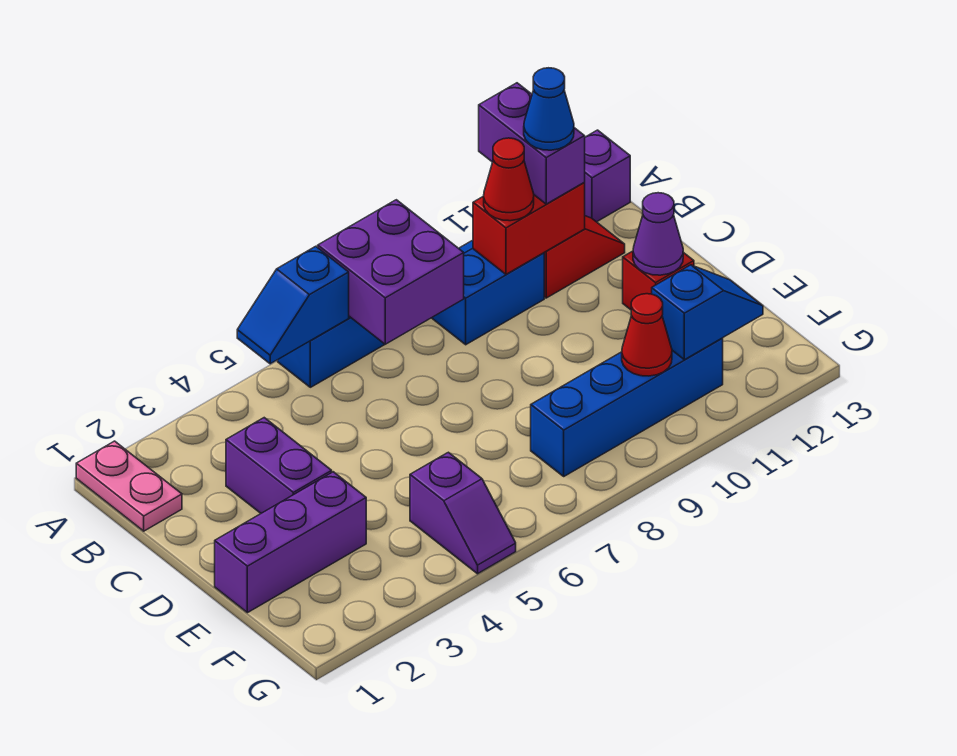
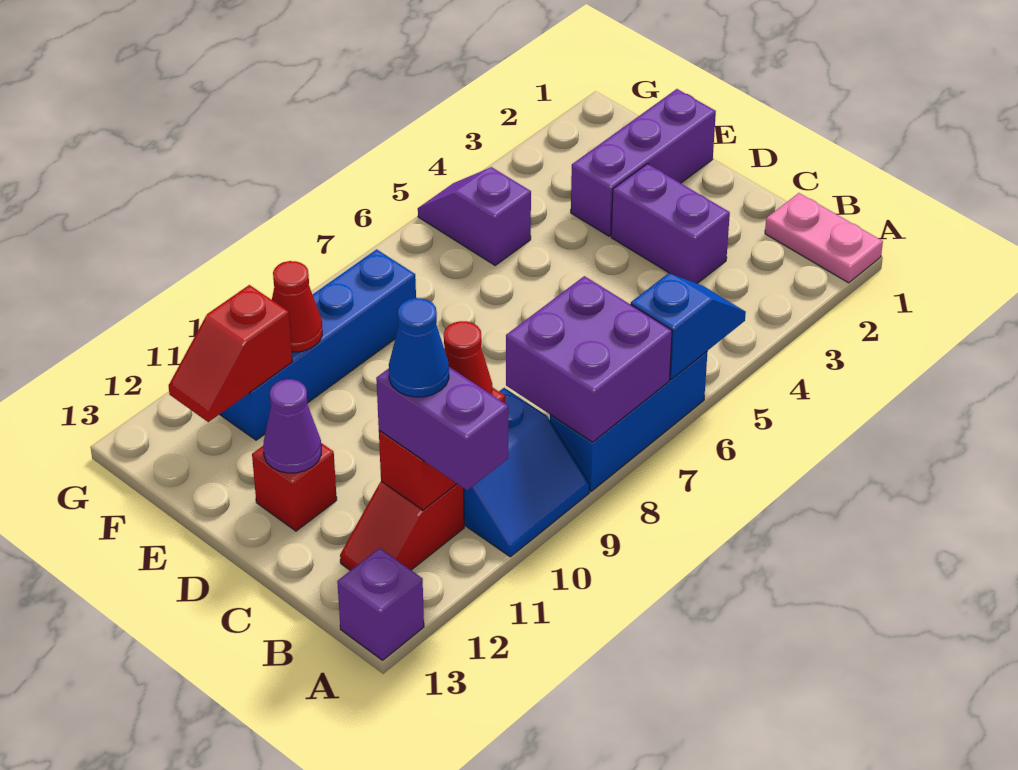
blue 1x2 slope [652,265,763,360] -> red 1x2 slope [169,285,292,422]

